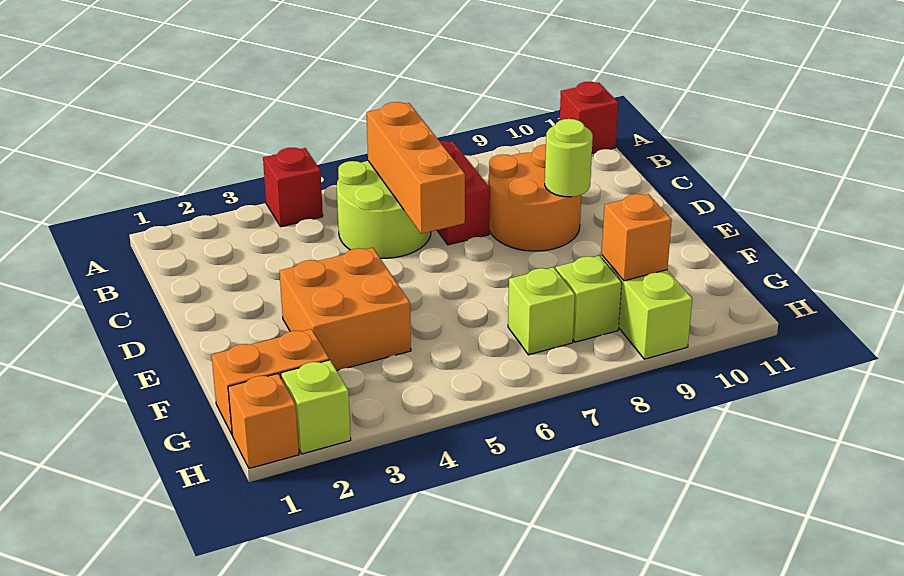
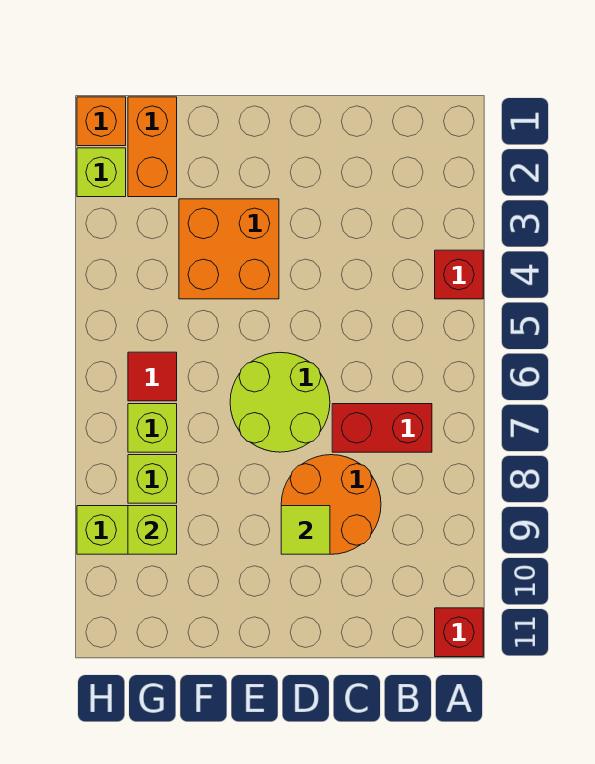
lime 2x2 round brick [337,161,431,258] -> lime 2x2 round brick moved to [230,353,330,452]
orange 1x3 brick [366,102,465,234] -> none
lime 1x1 round brick [545,119,593,197] -> lime 1x1 tile [281,506,330,554]
none -> red 1x1 tile [128,352,177,401]
orange 1x1 brick [602,194,672,281] -> lime 1x1 brick [128,506,177,554]

